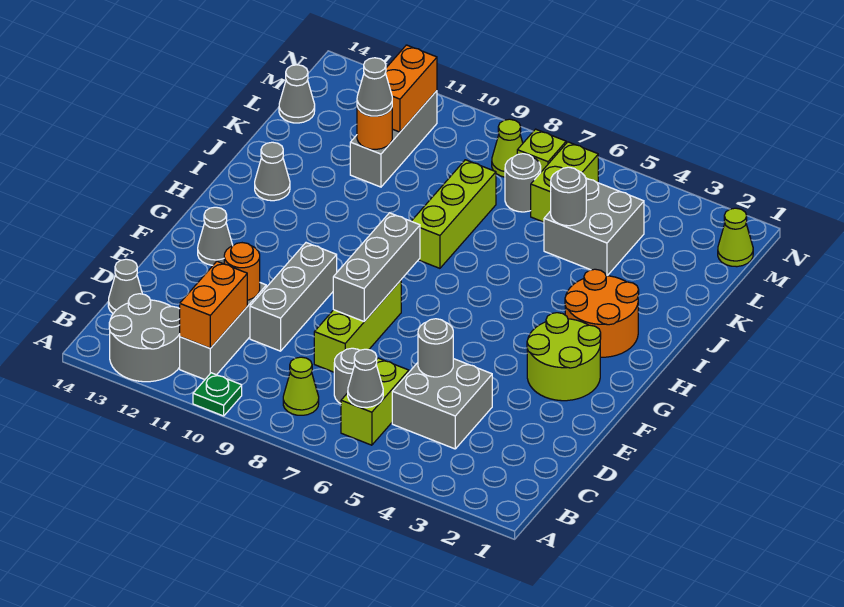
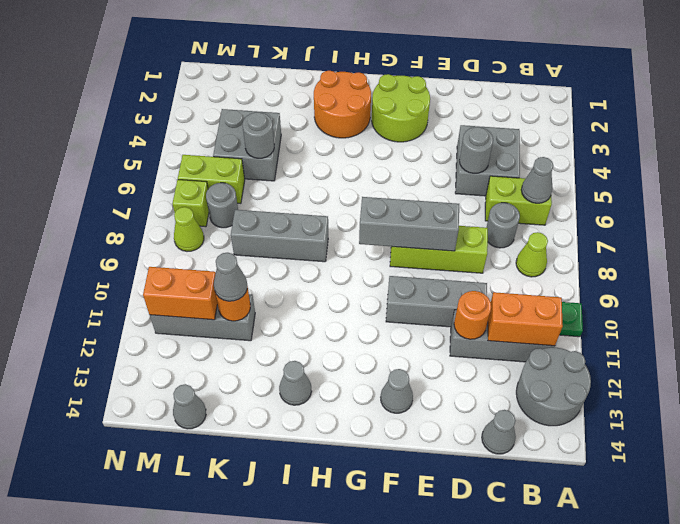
lime 1x3 brick [412,160,496,268] -> grey 1x3 brick [231,210,328,262]
lime 1x1 cone [718,208,753,267] -> none

